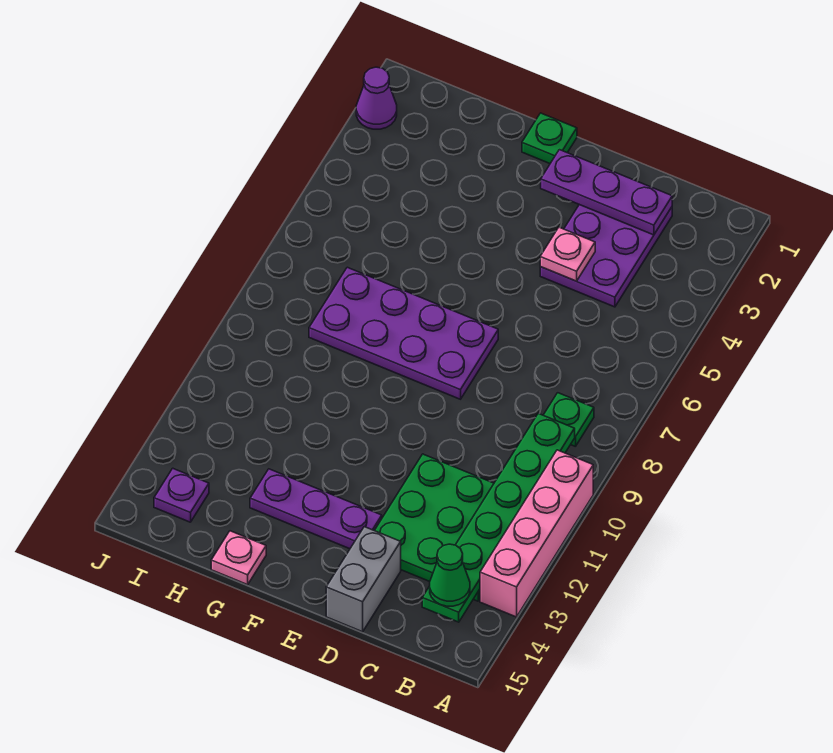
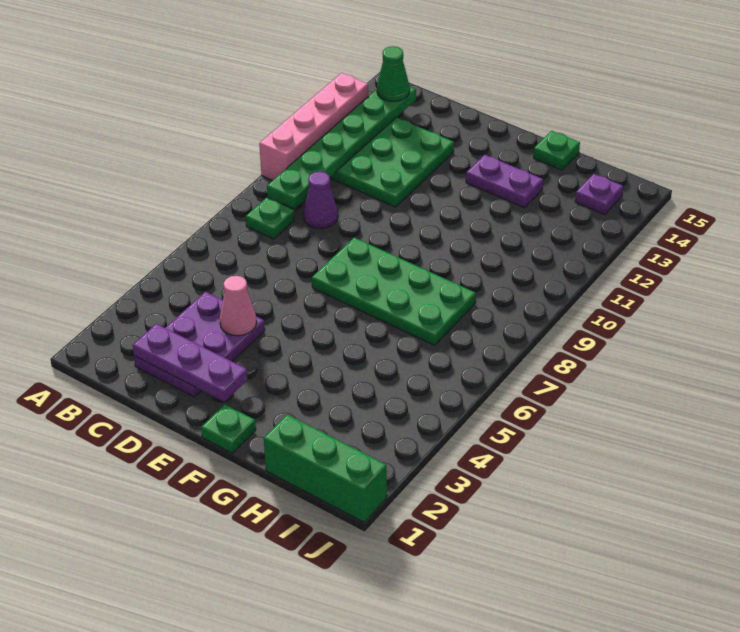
pink 1x1 plate [540,227,595,281] -> pink 1x1 cone [220,276,257,336]
grey 1x2 brick [326,527,401,632] -> none
purple 2x4 plate [309,267,498,399] -> green 2x4 plate [312,238,476,345]
purple 1x3 plate [250,469,382,549] -> purple 1x2 plate [466,155,543,208]
pink 1x1 plate [211,531,266,585] -> green 1x1 plate [534,131,580,170]
none -> green 1x3 brick [264,415,387,522]
purple 1x1 cone [356,67,397,129] -> purple 1x1 cone moved to [303,172,338,229]

